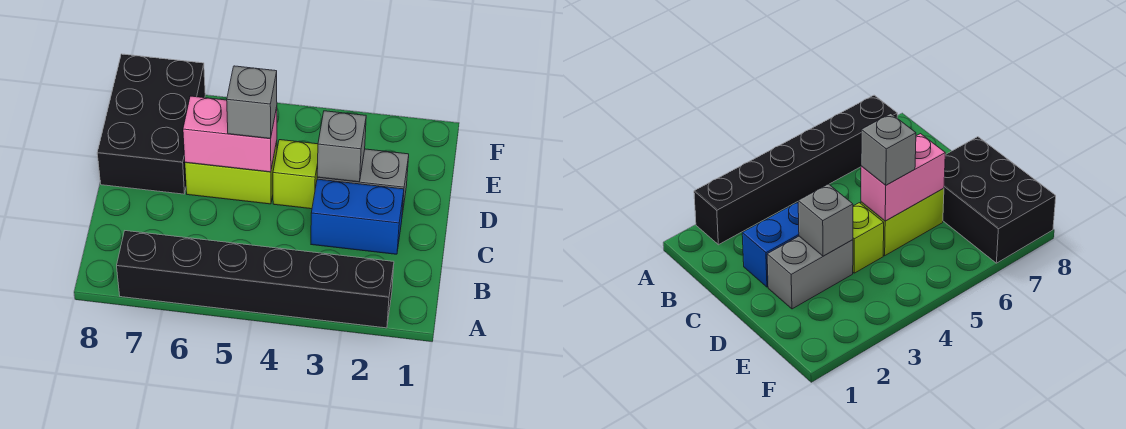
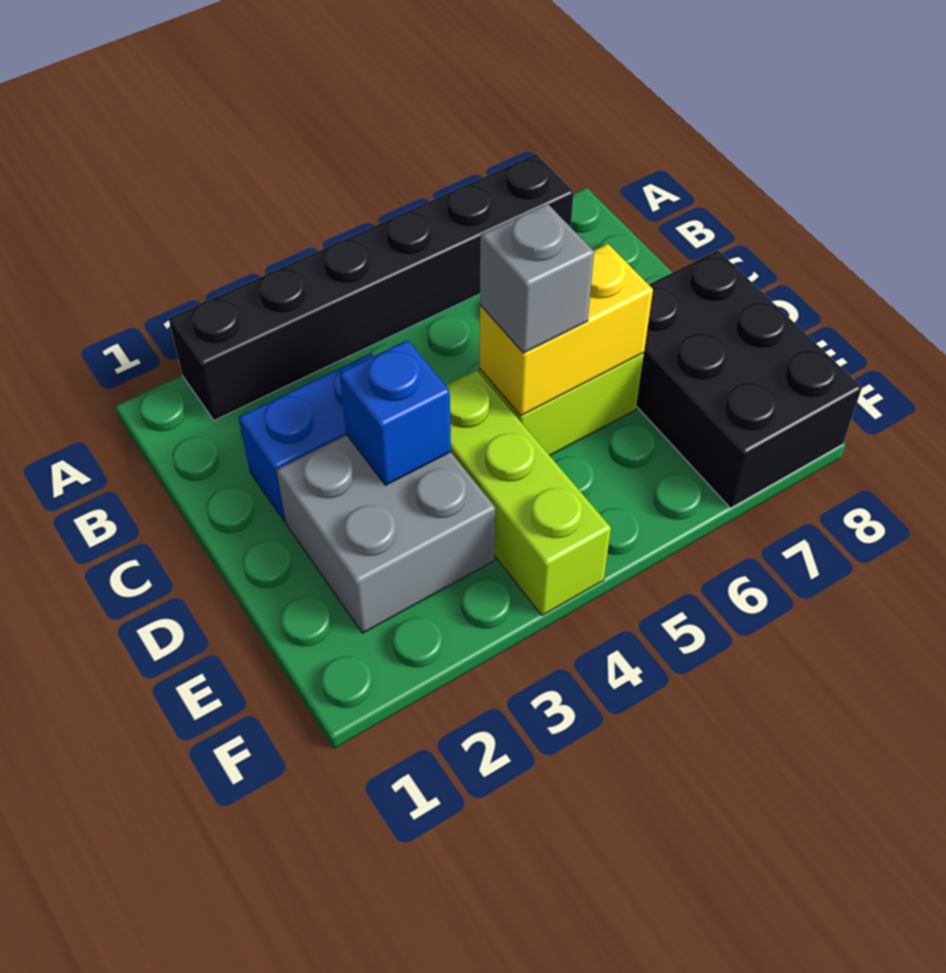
grey 1x2 brick [317,149,409,215] -> grey 2x2 brick [276,435,495,633]
grey 1x1 brick [317,111,366,182] -> blue 1x1 brick [339,340,451,485]
lime 1x1 brick [273,140,318,209] -> lime 1x3 brick [445,370,611,615]
pink 1x2 brick [183,96,277,172] -> yellow 1x2 brick [480,244,653,416]

